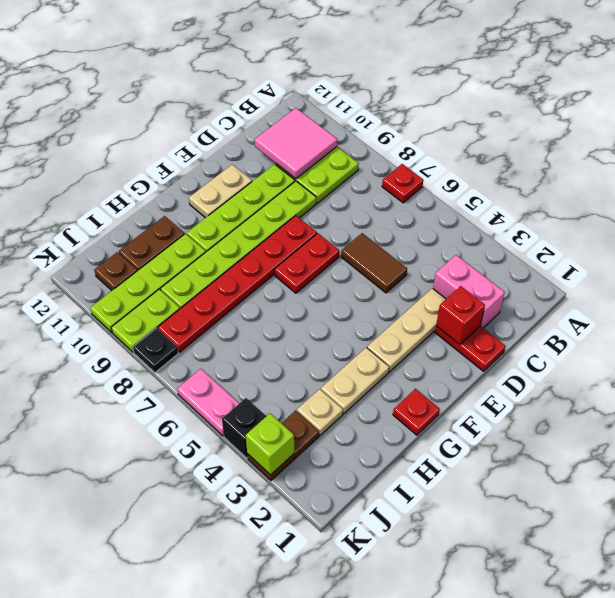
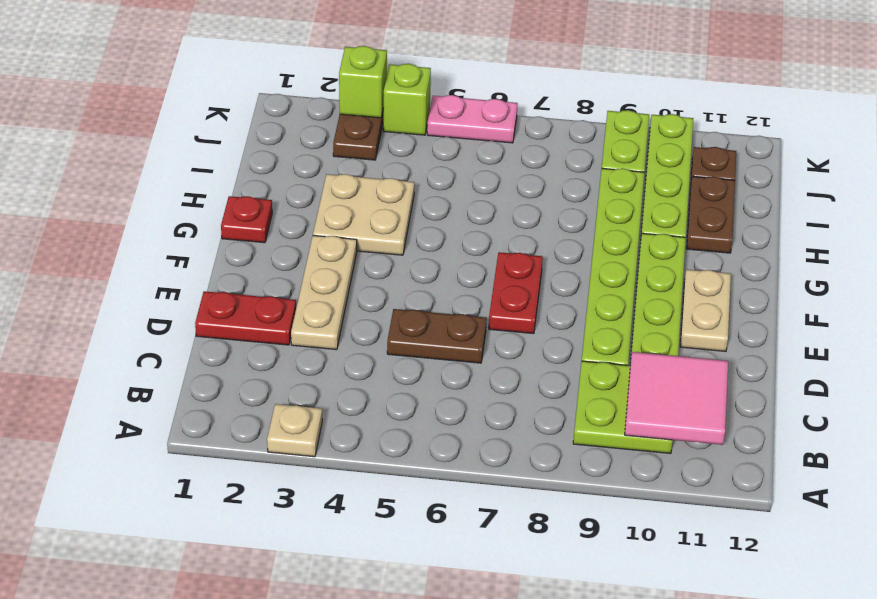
red 1x1 plate [382,164,423,203] -> none
pink 1x2 brick [433,255,505,328] -> none
red 1x1 brick [436,286,485,345] -> none
brown 1x2 tile [341,233,407,293] -> brown 1x2 plate [387,309,487,363]
red 1x6 plate [158,216,317,352] -> none
tan 1x2 plate [321,348,389,414] -> tan 2x2 plate [313,174,414,255]
tan 1x1 plate [297,389,343,435] -> tan 1x1 plate moved to [267,404,322,457]
black 1x1 brick [222,398,266,458] -> lime 1x1 brick [383,64,431,135]
black 1x1 plate [133,328,178,373] -> none

